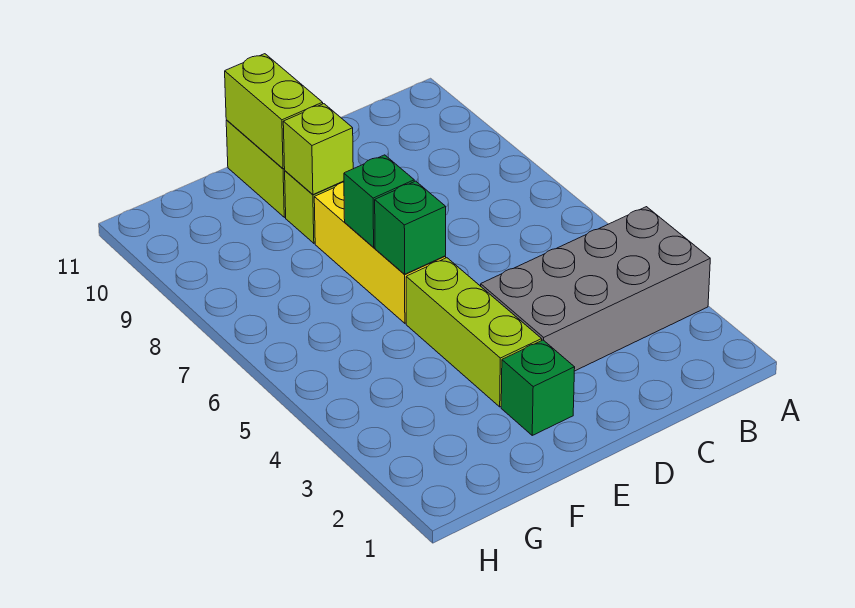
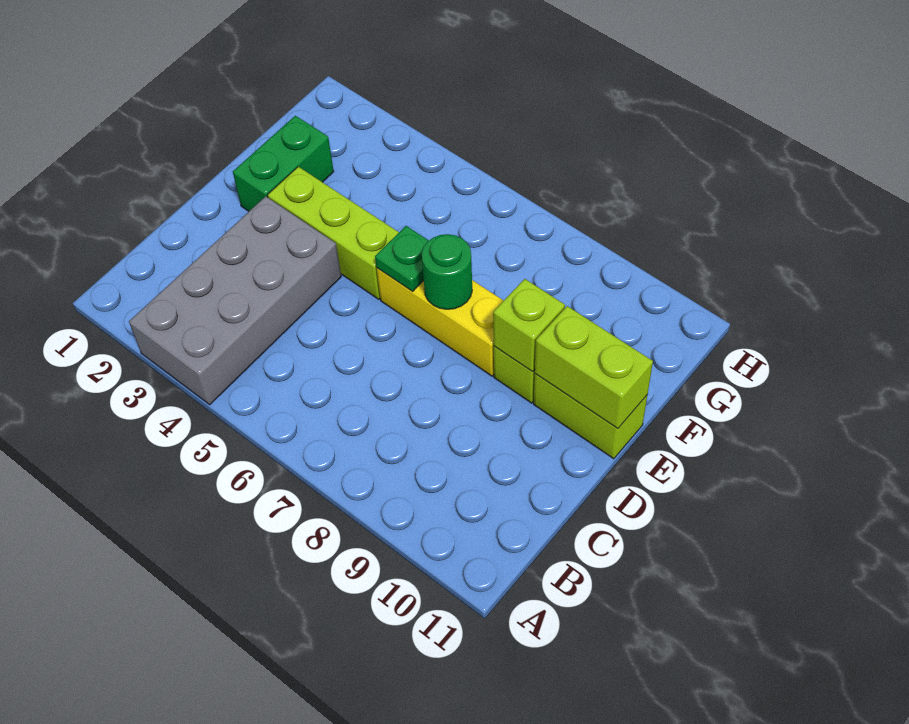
green 1x1 brick [501,340,575,435] -> green 1x2 brick [233,116,334,211]
green 1x1 brick [375,181,446,274] -> green 1x1 plate [375,226,429,291]
green 1x1 brick [344,155,414,247] -> green 1x1 round brick [422,234,472,309]

